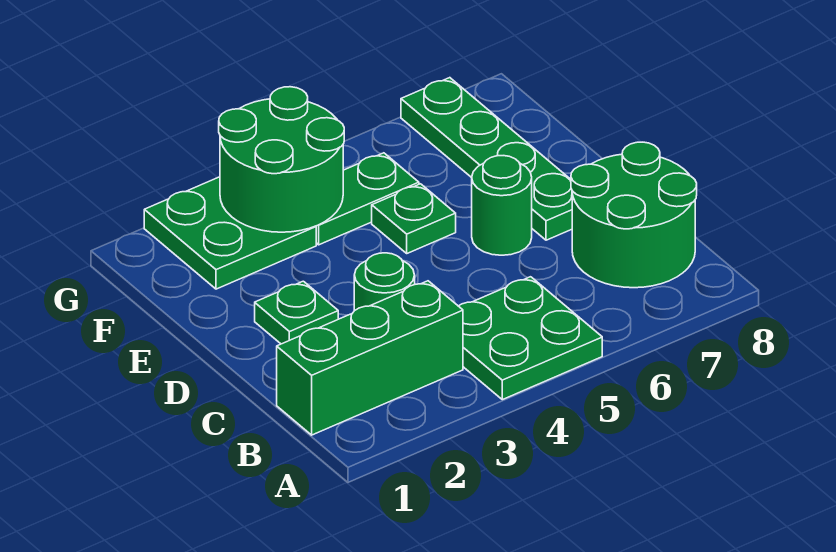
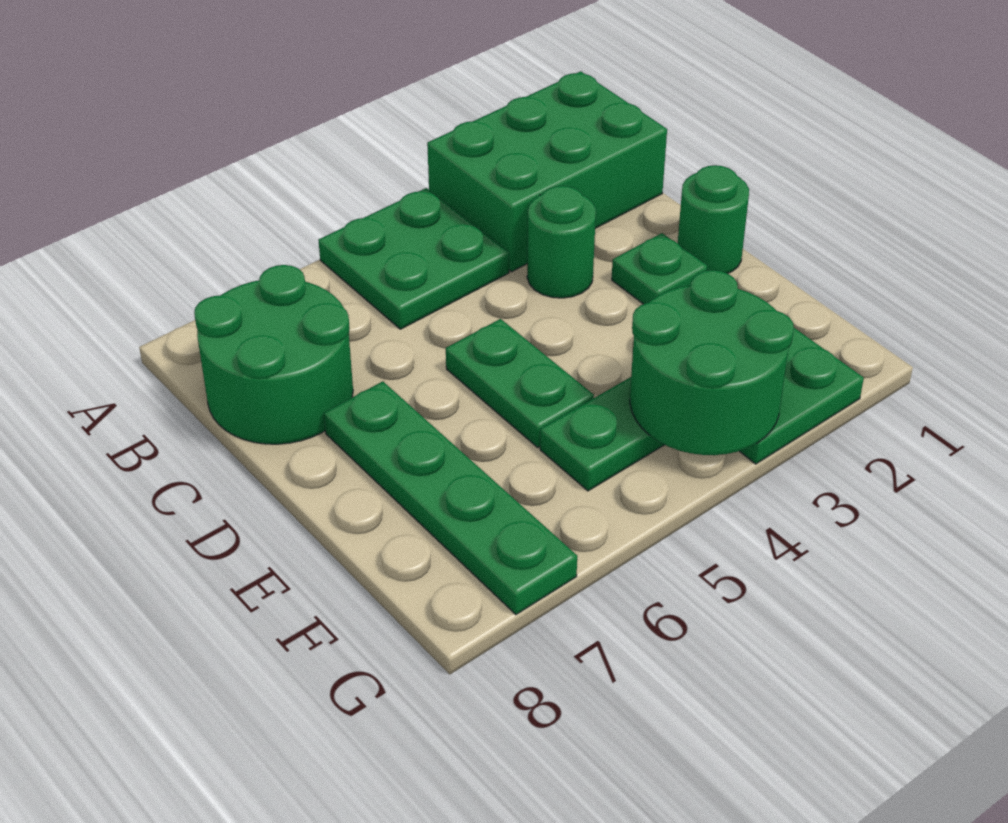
green 1x3 brick [277,281,463,435] -> green 2x3 brick [427,71,667,272]
green 1x1 round brick [472,156,532,255] -> green 1x1 round brick moved to [678,165,749,274]
green 1x1 plate [372,184,456,253] -> green 1x2 plate [446,319,594,448]

